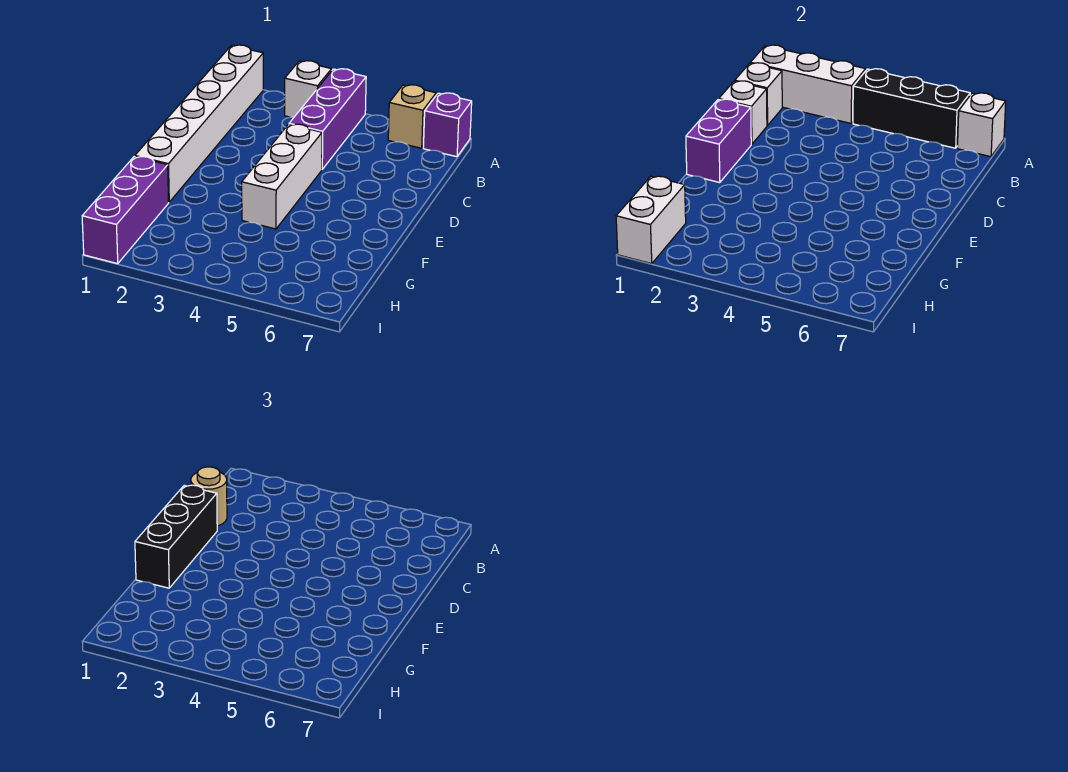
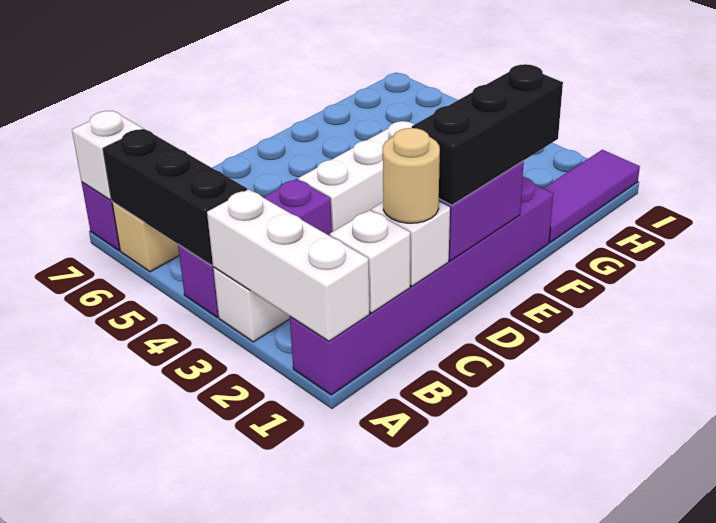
white 1x6 brick [135,45,263,202] -> purple 1x6 brick [290,177,553,395]
purple 1x3 brick [82,157,169,264] -> purple 1x3 tile [543,150,640,242]
white 1x2 brick [616,176,686,264] -> none

